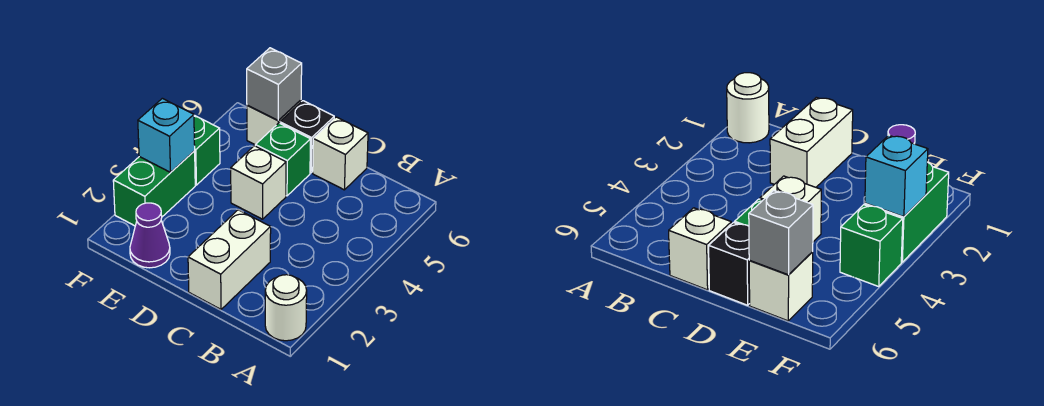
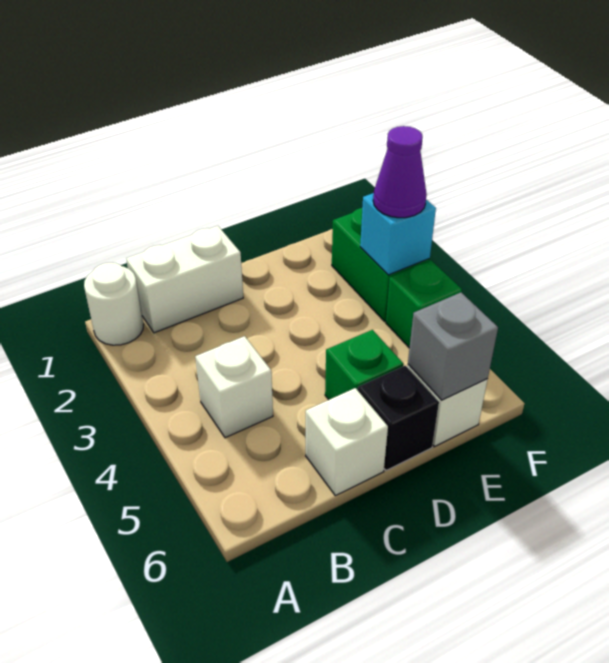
white 1x2 brick [188,210,271,309] -> white 1x2 brick turned to [126,226,243,333]
white 1x1 brick [231,146,286,219] -> white 1x1 brick moved to [195,336,273,438]
purple 1x1 cone [130,203,170,268] -> purple 1x1 cone moved to [373,126,427,218]

